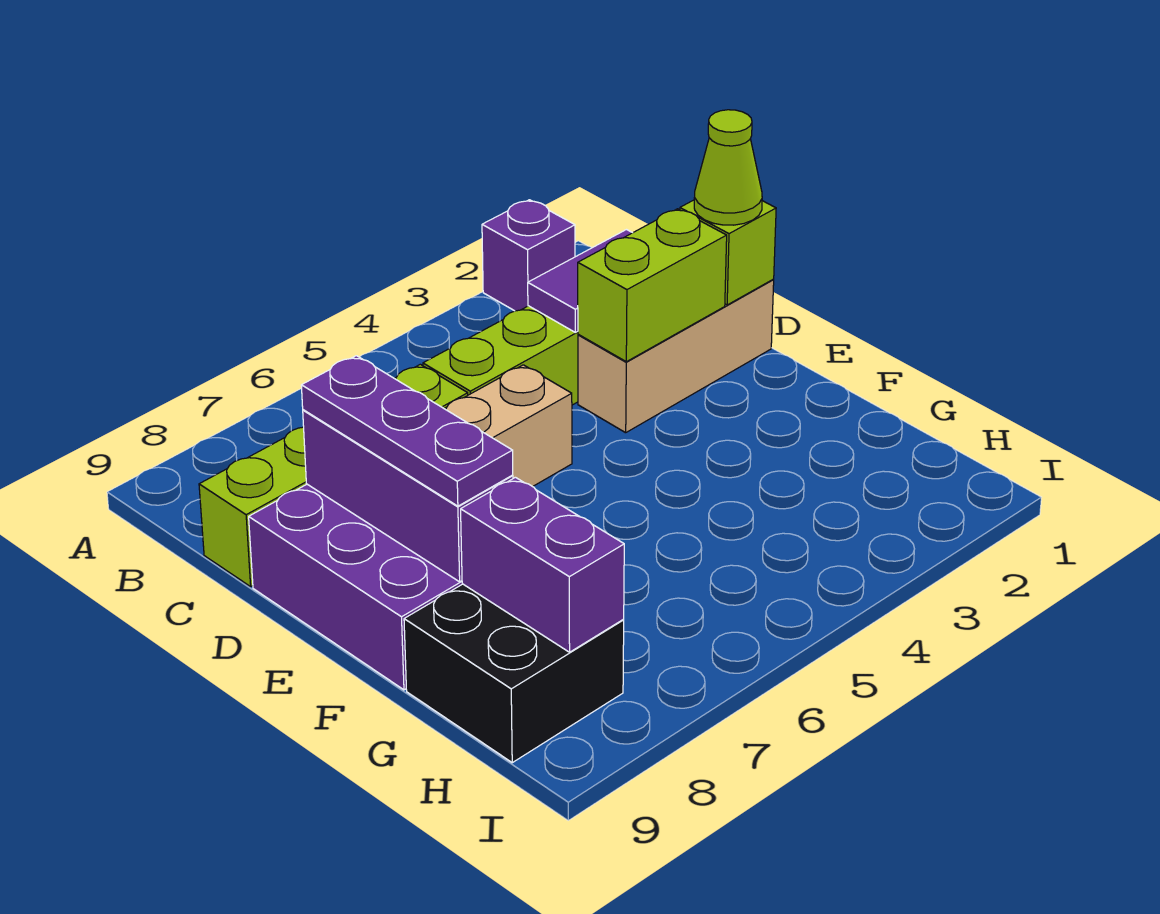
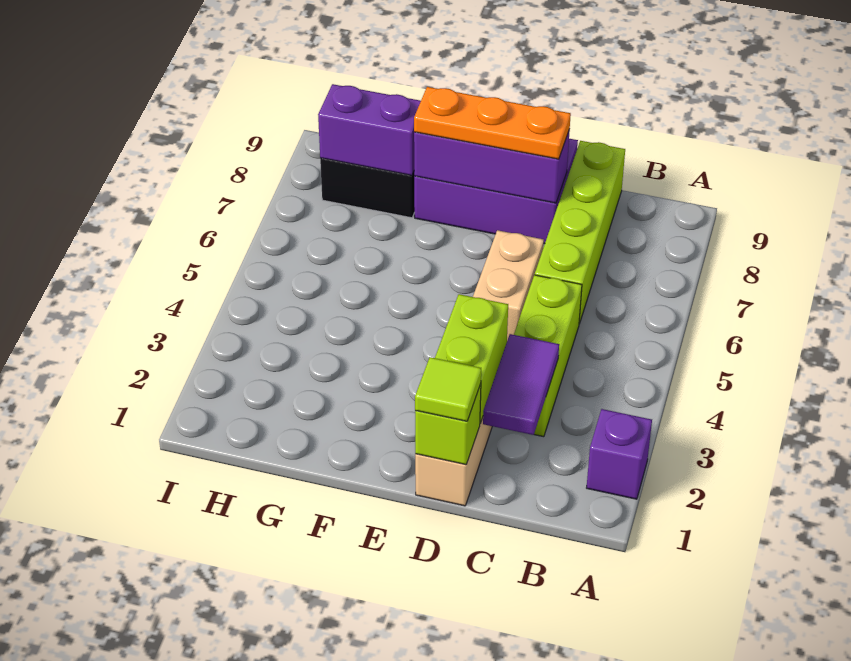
lime 1x1 cone [694,110,762,225] -> lime 1x1 tile [415,357,481,421]
purple 1x3 plate [301,356,513,506] -> orange 1x3 plate [414,87,571,159]

